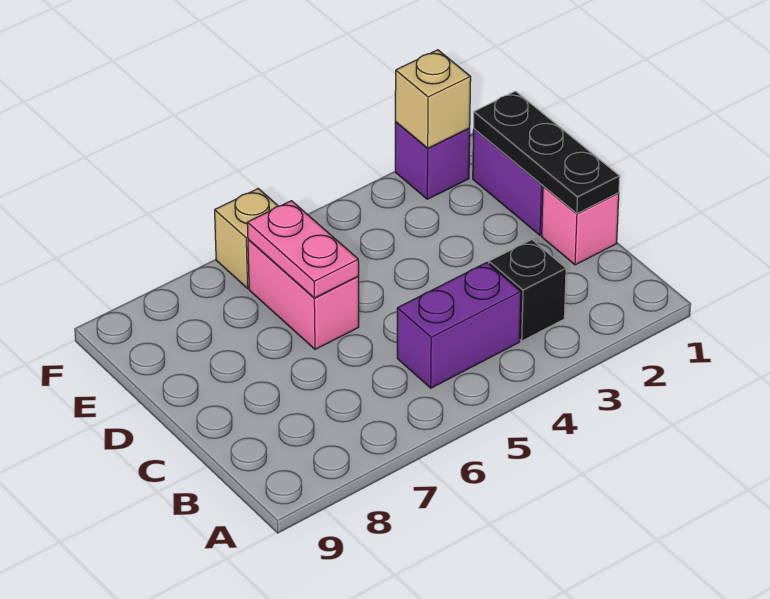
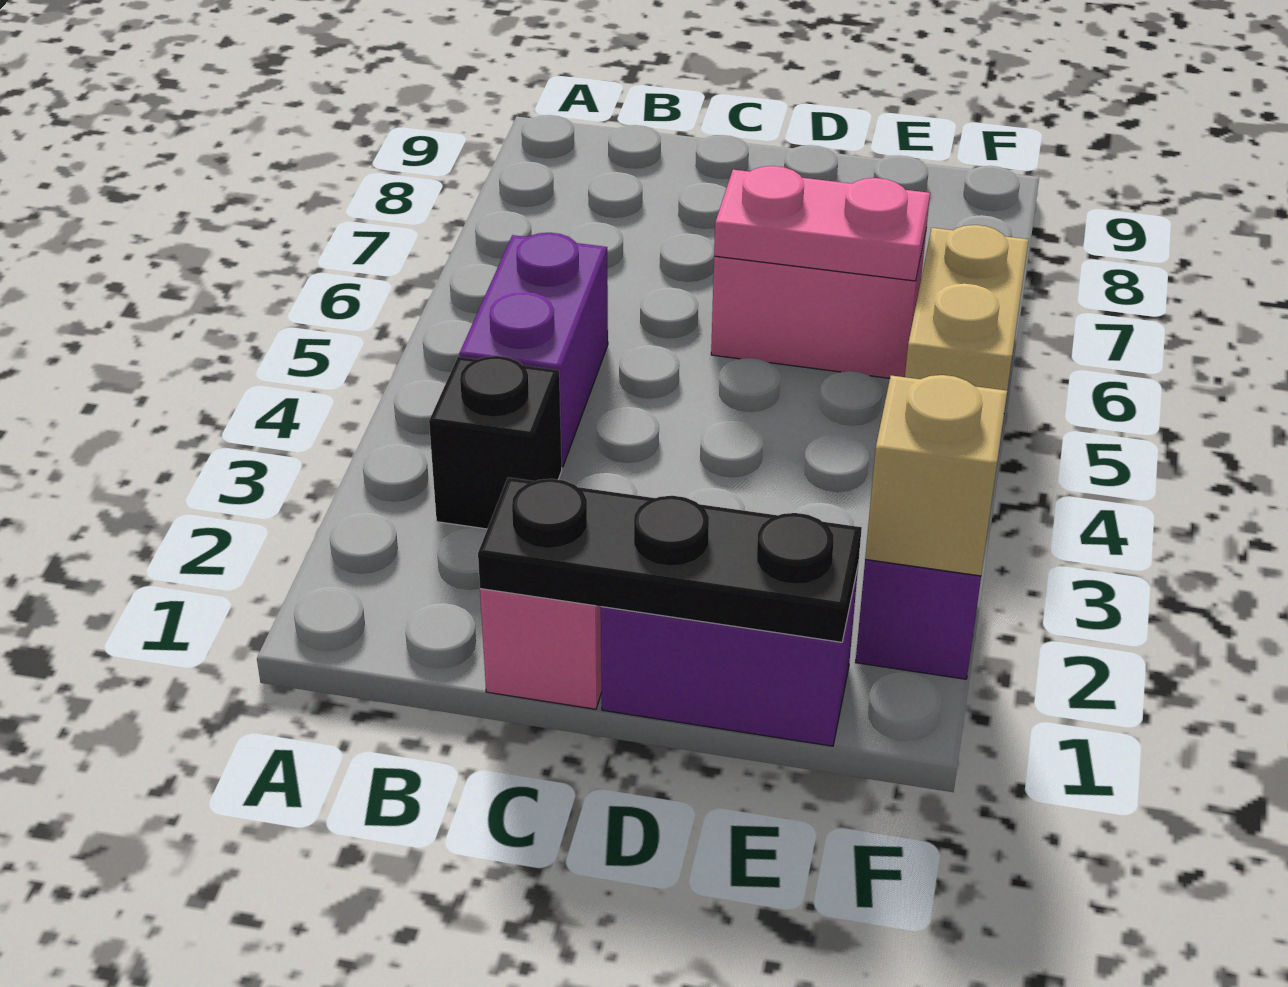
tan 1x1 brick [215,189,278,288] -> tan 1x2 brick [905,225,1029,390]

